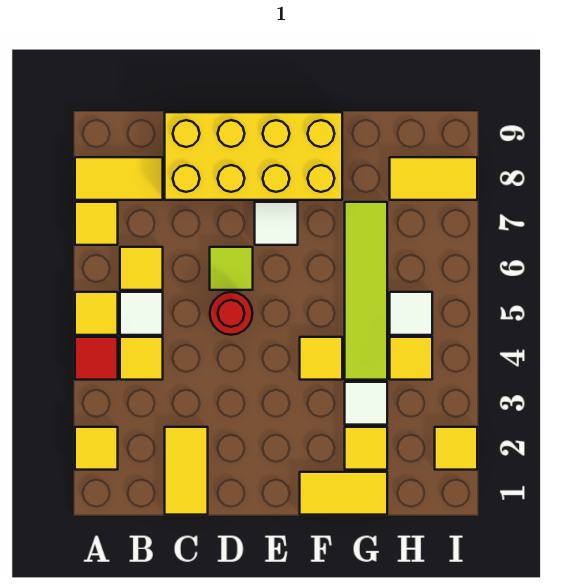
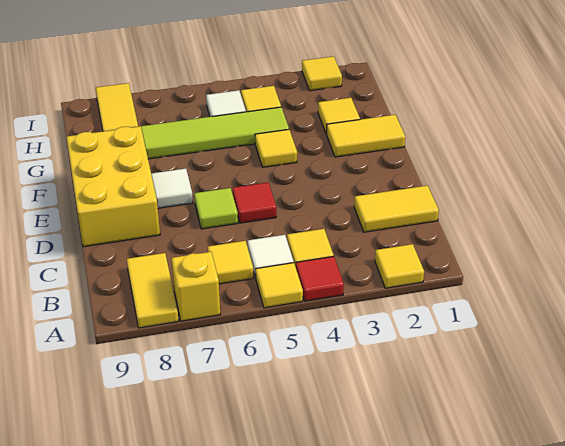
yellow 1x1 tile [75,202,118,245] -> yellow 1x1 brick [172,252,220,321]
yellow 2x4 brick [165,112,342,200] -> yellow 2x3 brick [67,126,160,247]
red 1x1 round brick [210,292,253,335] -> red 1x1 tile [233,182,276,223]
yellow 1x2 tile [300,472,387,515] -> yellow 1x2 tile turned to [327,115,405,157]
white 1x1 tile [345,382,387,425] -> none

